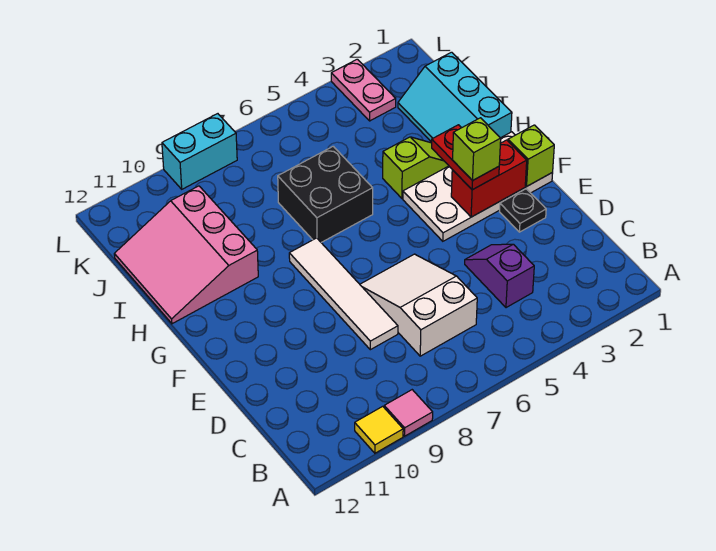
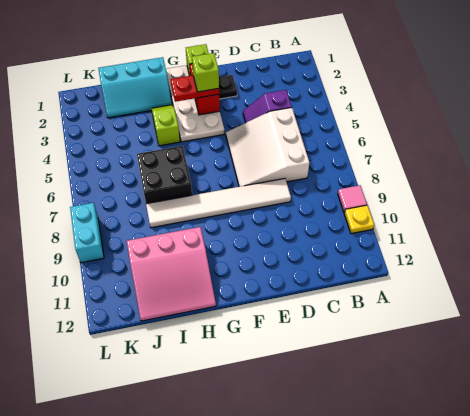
yellow 1x1 tile [355,406,403,453] -> yellow 1x1 plate [344,205,374,234]
white 2x3 slope [360,254,477,356] -> white 3x3 slope [226,108,310,187]
white 1x4 tile [289,238,398,350] -> white 1x6 tile [146,178,291,228]
pink 1x2 plate [331,59,396,121] -> none

